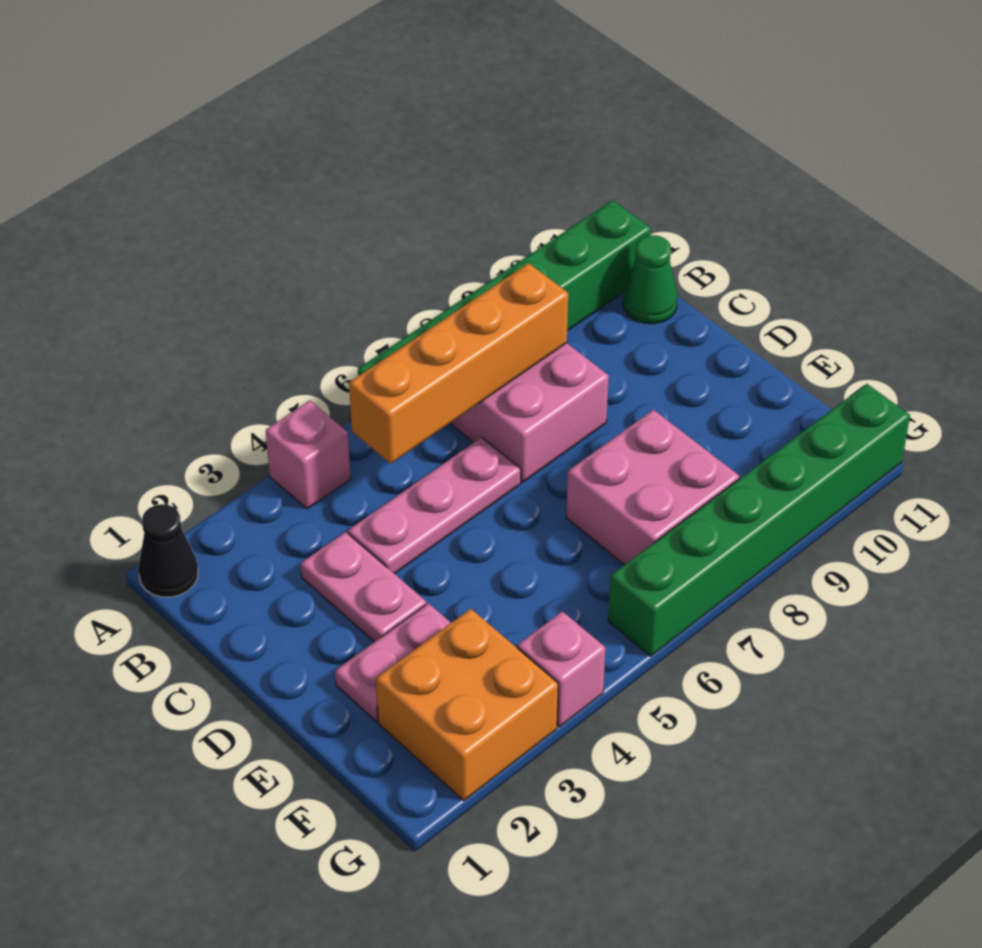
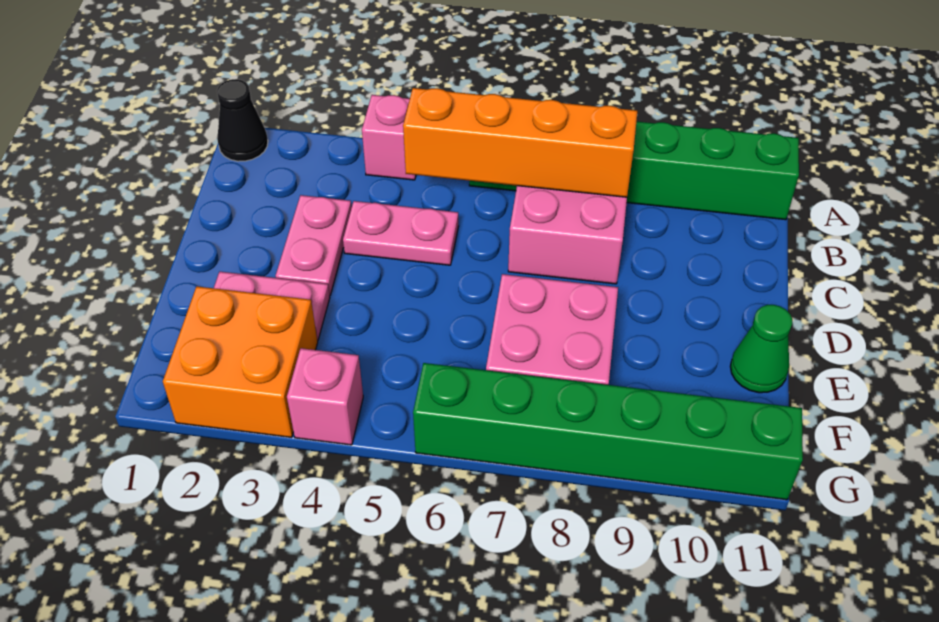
green 1x1 cone [623,235,677,324] -> green 1x1 cone moved to [730,305,792,393]
pink 1x3 plate [348,437,521,574] -> pink 1x2 plate [343,201,458,265]

